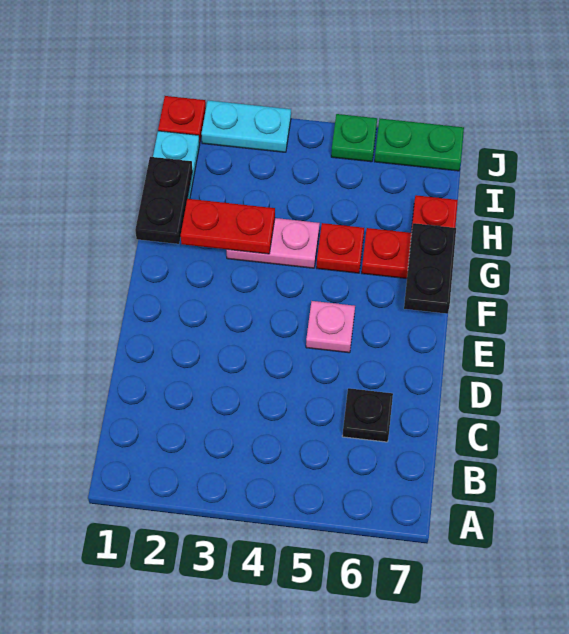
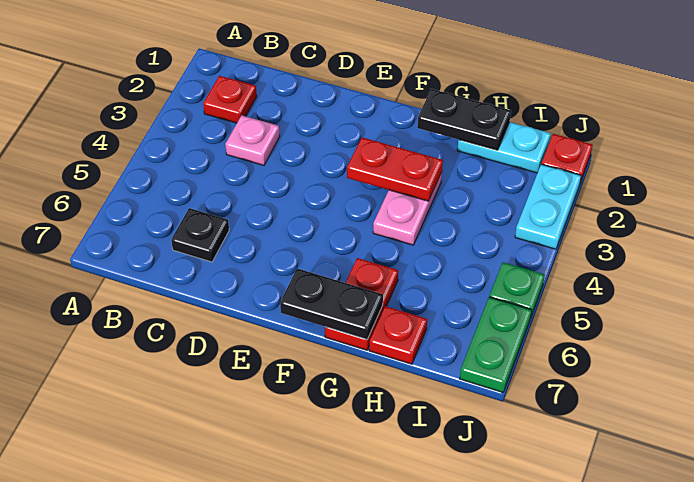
pink 1x1 plate [306,301,355,353] -> pink 1x1 plate moved to [225,115,280,165]
red 1x2 plate [181,199,275,254] -> red 1x2 plate turned to [347,137,443,201]
red 1x1 plate [317,223,364,273] -> red 1x1 plate moved to [203,76,257,123]

